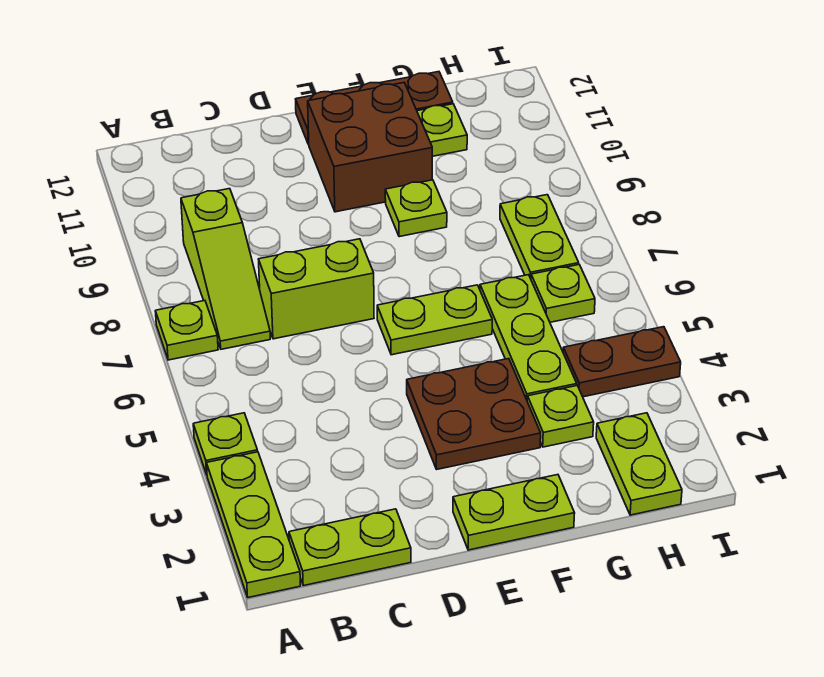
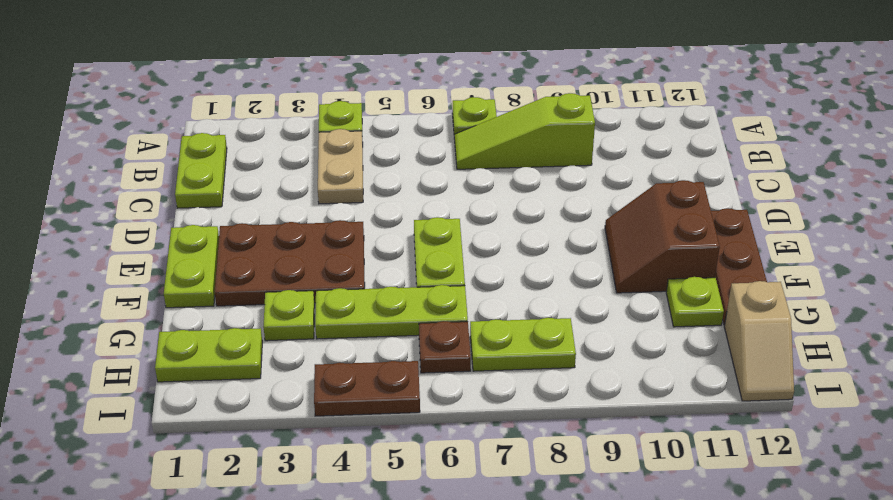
lime 1x3 plate [206,452,301,598] -> none
none -> tan 1x2 plate [318,129,363,204]
lime 1x2 brick [259,239,374,339] -> none
brown 2x2 plate [407,359,541,469] -> brown 2x3 plate [215,220,365,306]
brown 2x2 brick [308,83,432,212] -> brown 2x2 slope [605,180,720,293]
lime 1x1 plate [385,180,447,237] -> none
brown 1x2 plate [563,327,681,397] -> brown 1x2 plate turned to [314,361,420,416]
lime 1x1 plate [531,265,595,322] -> brown 1x1 plate [419,321,471,373]
none -> tan 1x2 slope [724,281,794,401]

